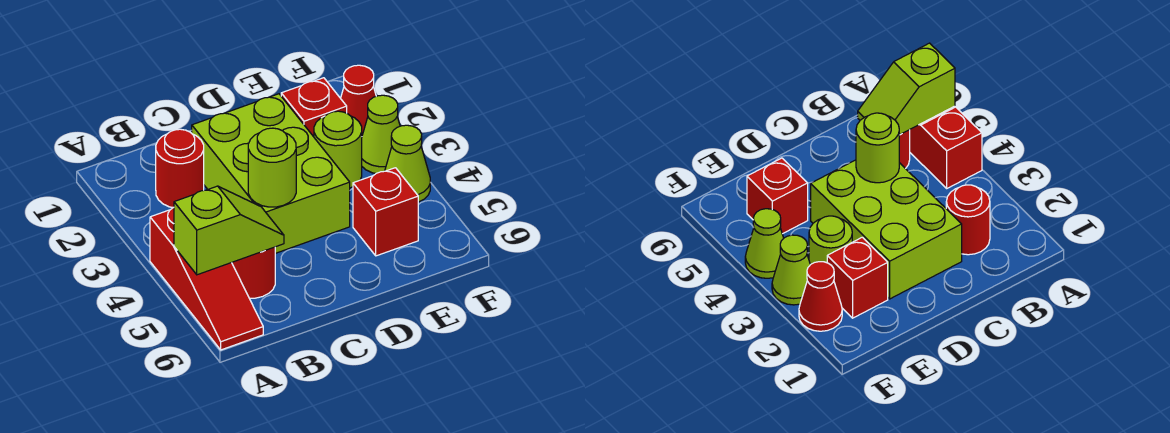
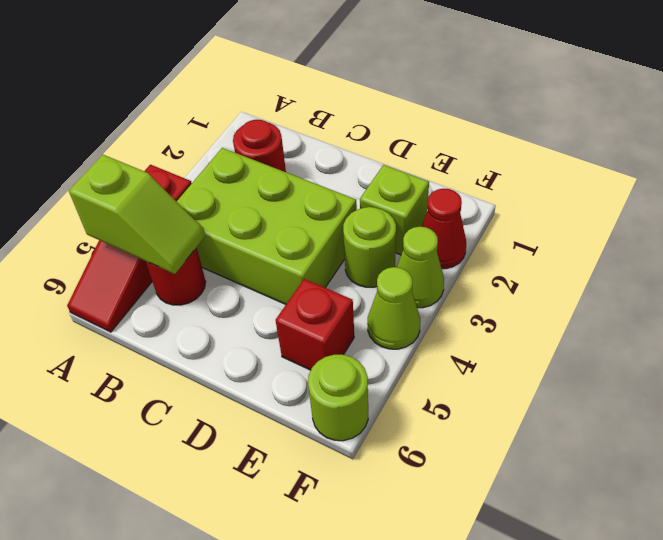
lime 2x3 brick [191,94,350,253] -> lime 2x3 brick turned to [177,148,357,304]
lime 1x1 round brick [248,128,296,207] -> lime 1x1 round brick moved to [308,355,368,441]
red 1x1 brick [281,78,347,137] -> lime 1x1 brick [360,165,429,255]

